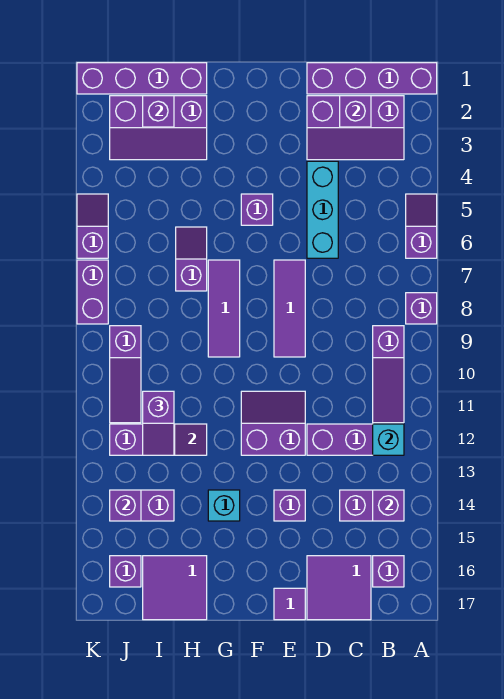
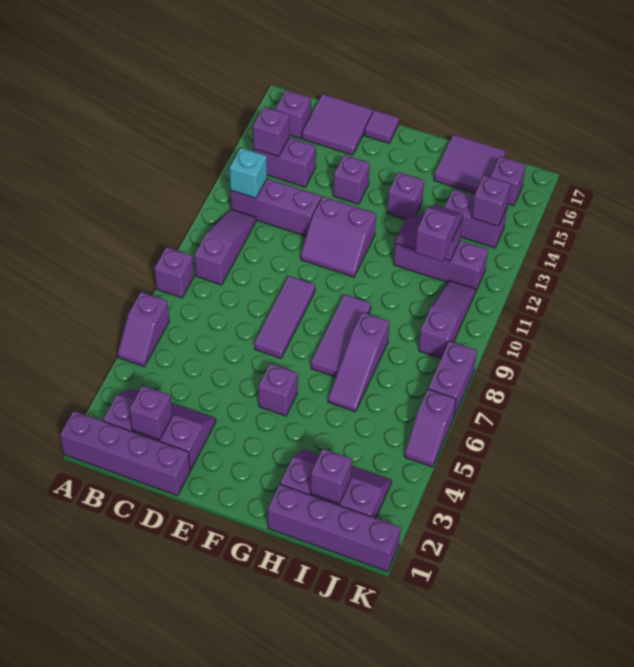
cyan 1x3 brick [307,161,338,258] -> none
cyan 1x1 brick [208,490,240,521] -> purple 1x1 brick [387,172,424,219]
purple 1x2 slope [176,227,207,291] -> purple 1x3 slope [328,312,390,412]

